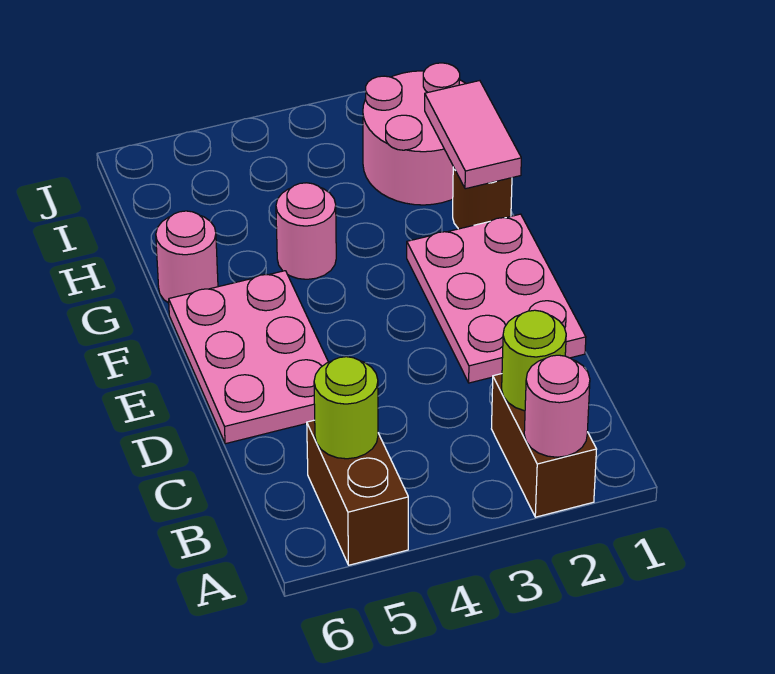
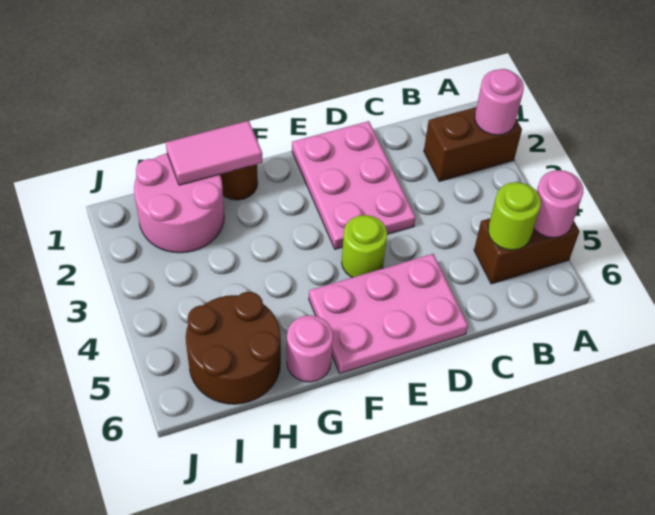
lime 1x1 round brick [502,310,566,411] -> lime 1x1 round brick moved to [342,215,387,278]
pink 2x3 plate [407,214,586,383] -> pink 2x3 plate turned to [292,121,416,249]
pink 1x1 round brick [276,183,336,279] -> pink 1x1 round brick moved to [534,170,583,238]
none -> brown 2x2 round brick [186,292,281,404]

